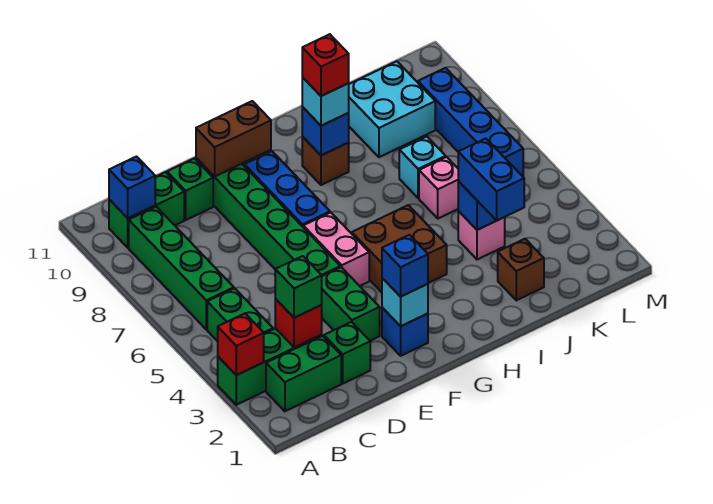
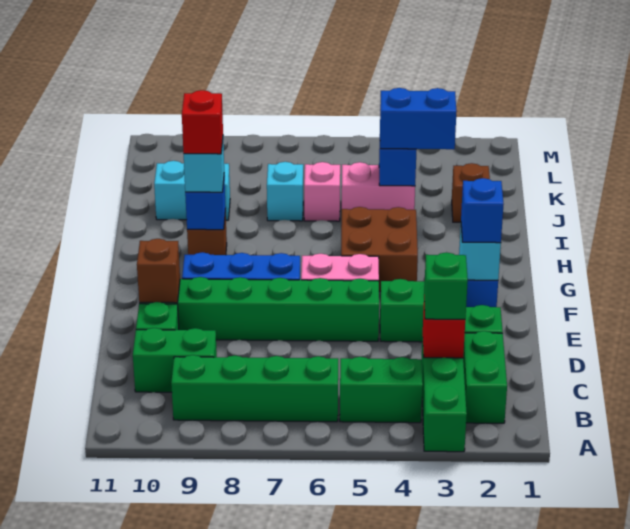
red 1x1 brick [218,314,264,375] -> none
green 1x2 brick [109,172,184,248] -> green 1x2 brick turned to [133,328,217,392]
blue 1x1 brick [109,157,155,218] -> none
brown 1x2 brick [196,101,271,177] -> brown 1x1 brick [137,239,180,303]
pink 1x1 brick [458,211,505,260] -> pink 1x2 brick [342,162,415,210]
cyan 2x2 brick [349,61,435,157] -> cyan 1x2 brick [154,161,230,220]
blue 1x4 brick [418,68,523,176] -> none

